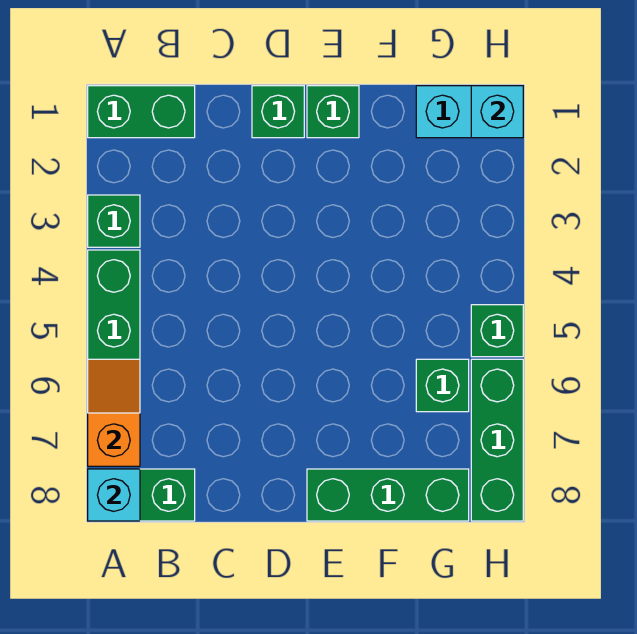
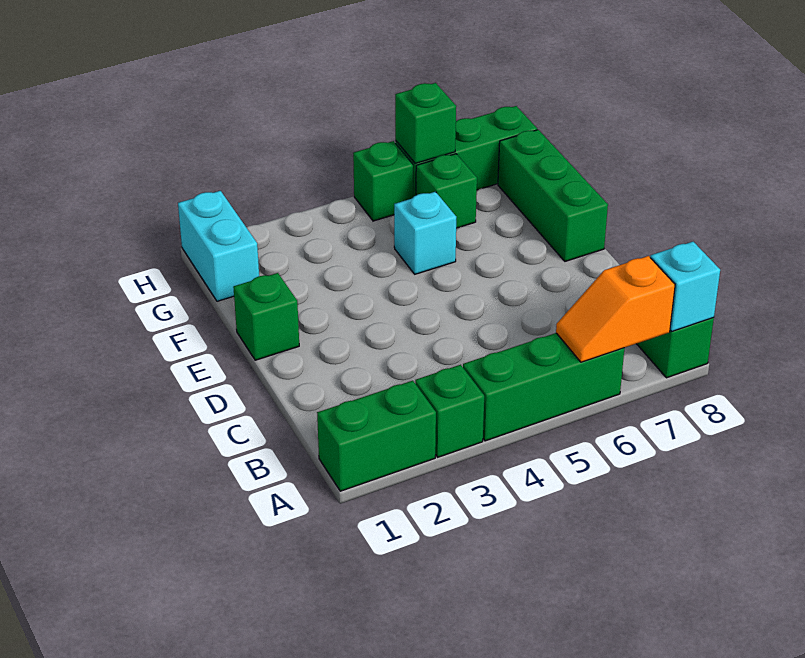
green 1x2 brick [88,86,195,138] -> green 1x2 brick turned to [317,381,436,491]
green 1x1 brick [252,86,304,138] -> green 1x1 brick moved to [395,83,456,163]
cyan 1x1 brick [471,86,523,138] -> cyan 1x1 brick moved to [394,192,456,274]

